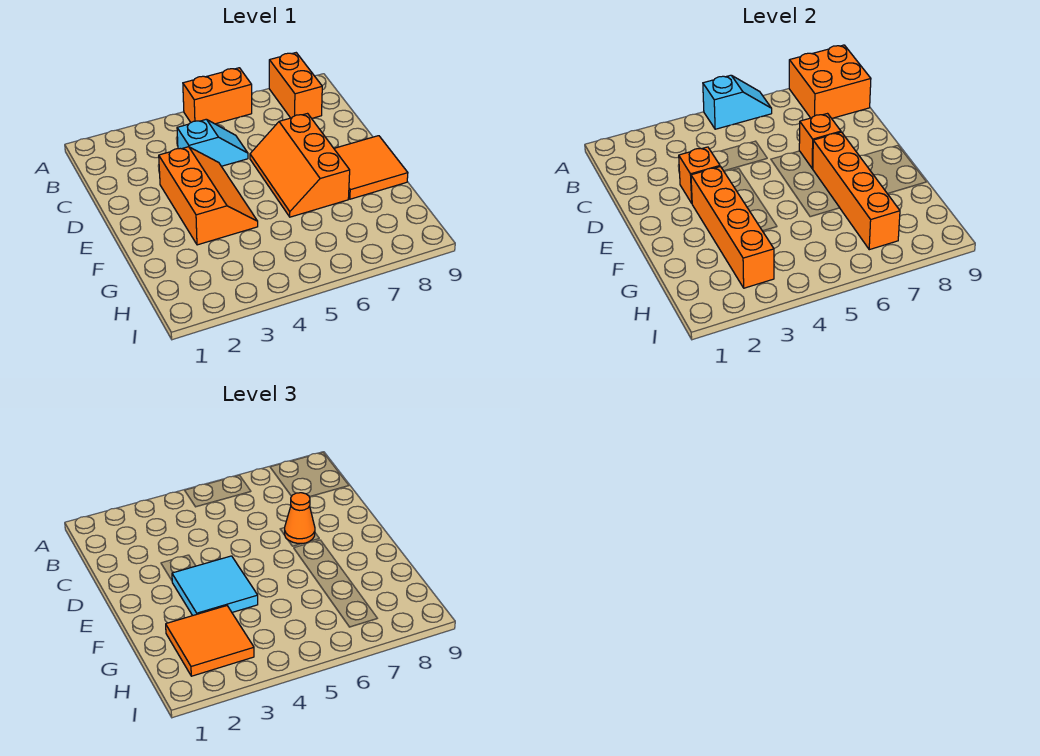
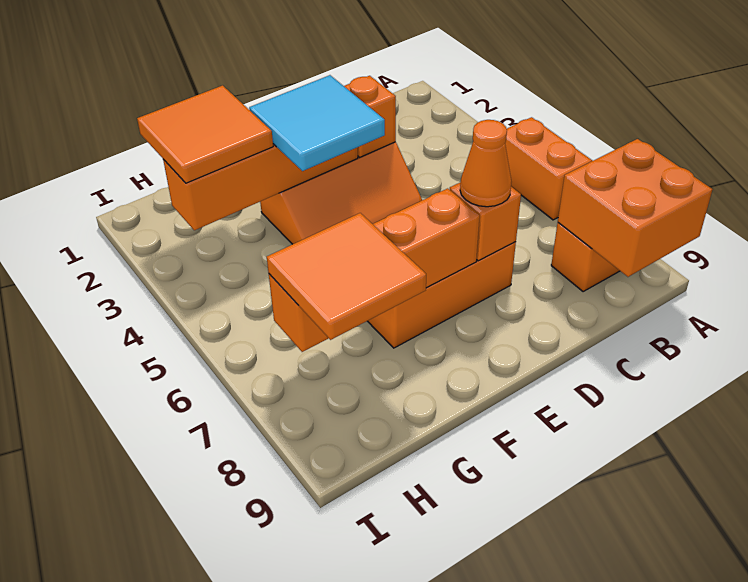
cyan 1x2 slope [703,75,772,129] -> none
cyan 1x2 slope [177,119,248,166] -> none
orange 2x2 tile [334,136,408,199] -> orange 2x2 tile moved to [267,213,426,340]

